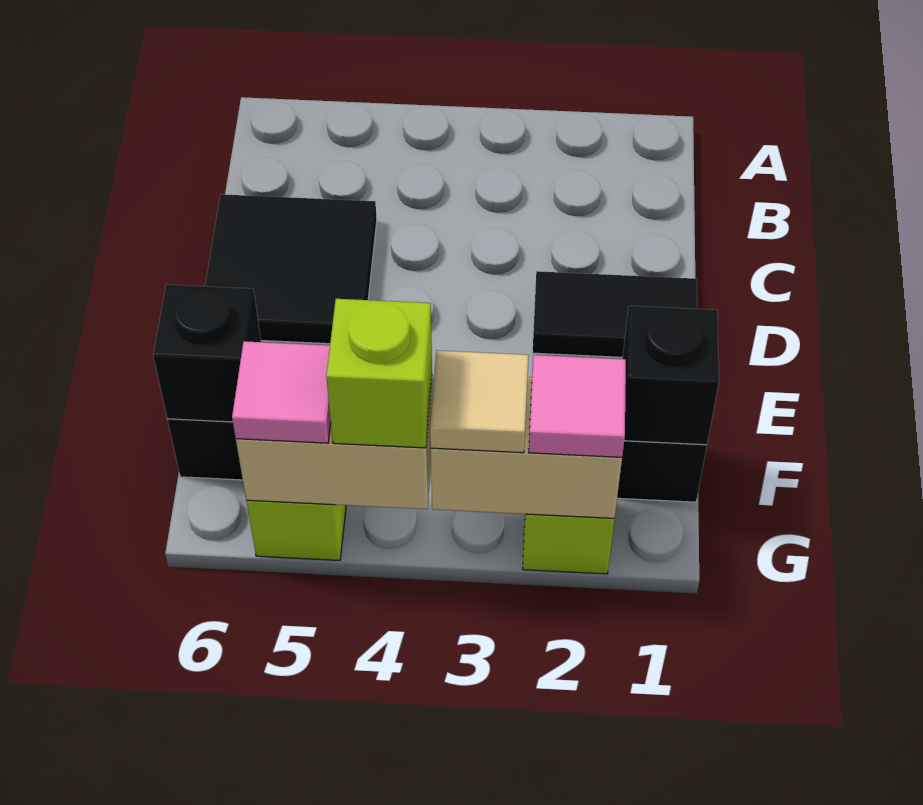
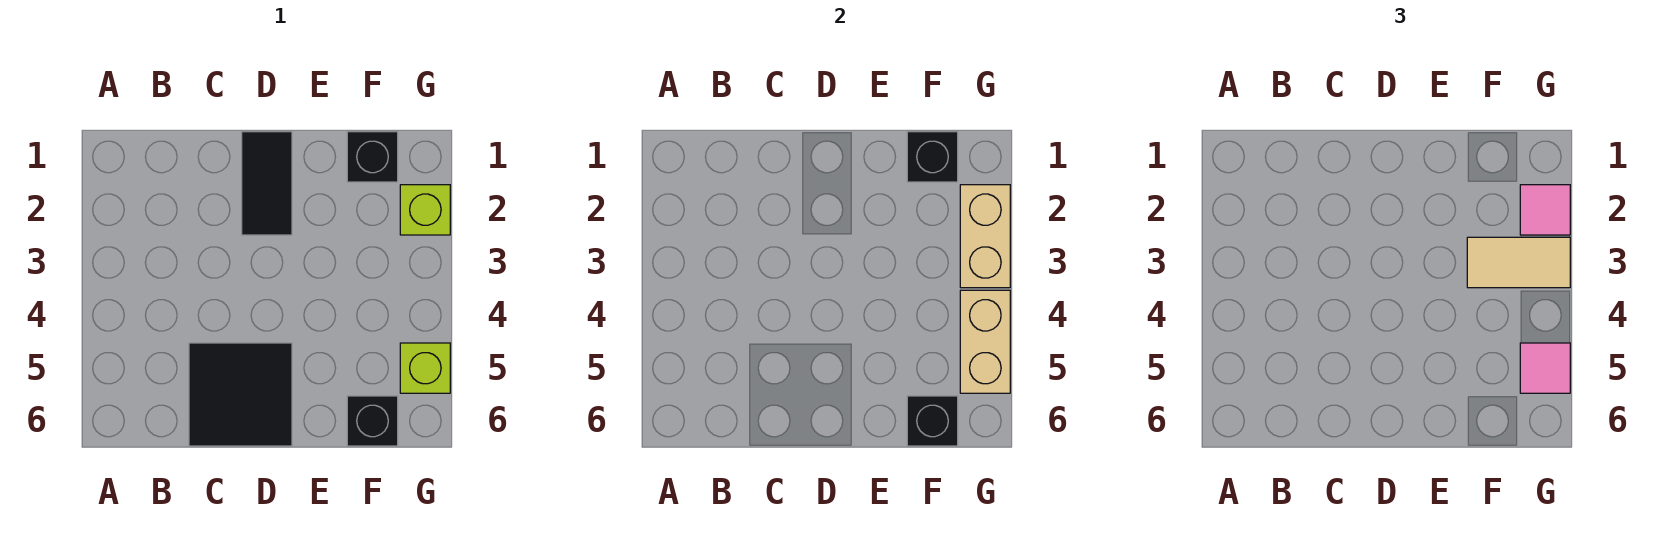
tan 1x1 tile [430,350,529,453] -> tan 1x2 tile [1467,237,1570,288]
lime 1x1 brick [326,299,432,448] -> none

